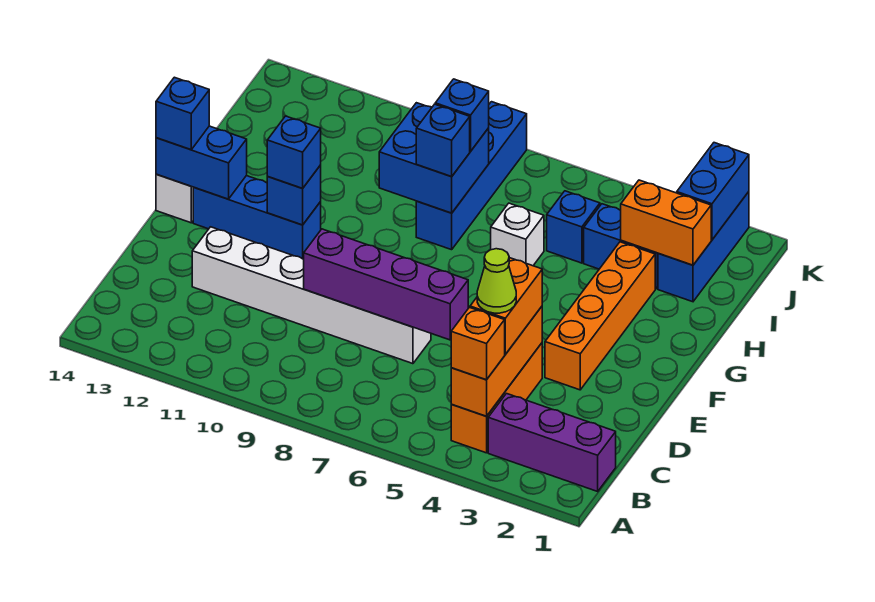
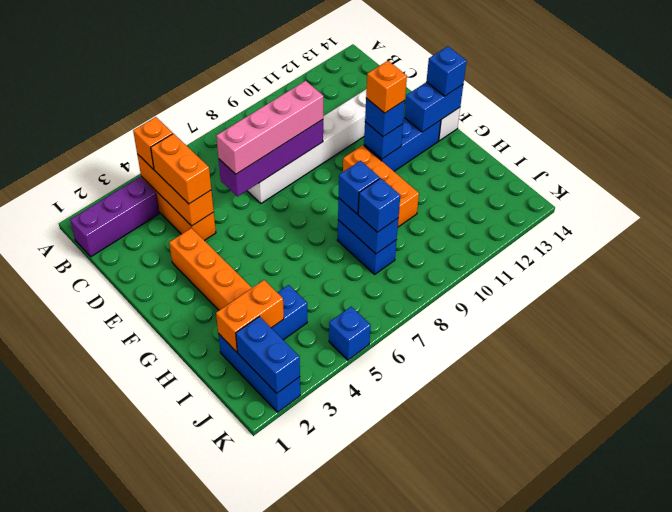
lime 1x1 cone [477,249,516,313] -> none
none -> pink 1x4 brick [216,81,323,174]
none -> orange 1x3 brick [343,145,419,227]
none -> orange 1x1 brick [366,61,407,113]
white 1x1 brick [491,203,544,266] -> none
blue 1x4 brick [416,102,527,250] -> blue 1x2 brick [337,220,397,274]
blue 2x2 brick [379,103,489,213] -> blue 1x2 brick [338,198,398,254]
blue 1x1 brick [547,191,600,263] -> blue 1x1 brick moved to [329,307,371,360]

